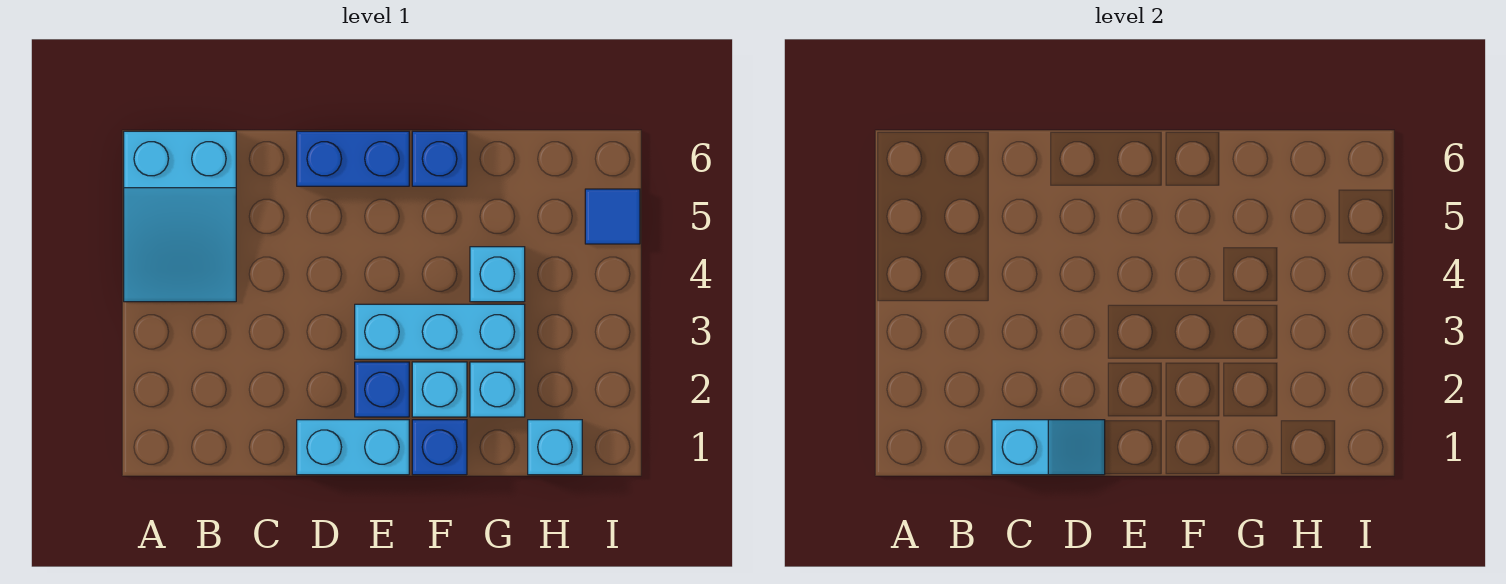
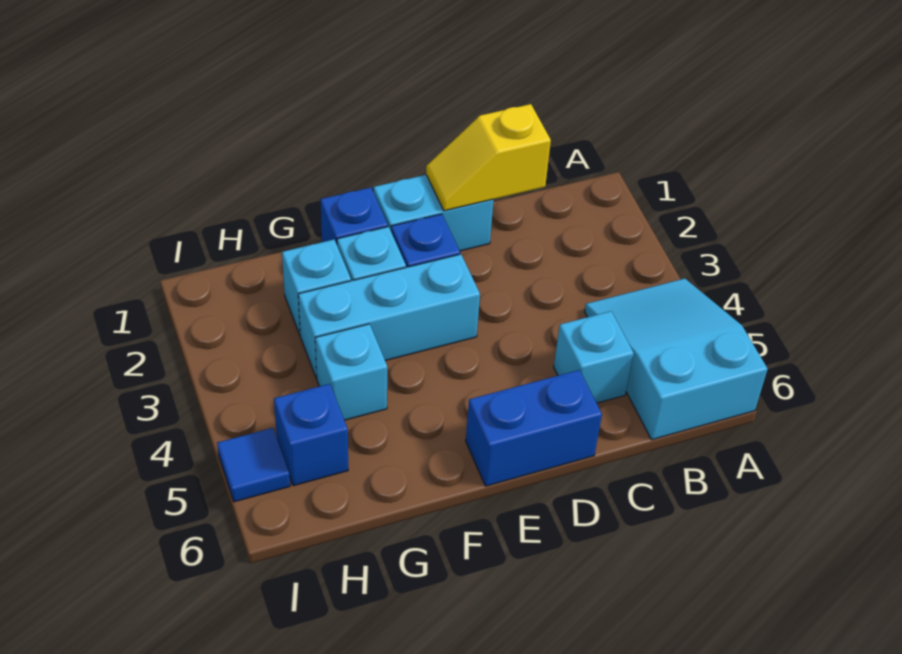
cyan 1x2 slope [992,420,1105,475] -> yellow 1x2 slope [426,104,551,211]
blue 1x1 brick [412,131,467,186] -> blue 1x1 brick moved to [274,384,348,486]
cyan 1x1 brick [528,420,582,475] -> cyan 1x1 brick moved to [554,311,634,403]

